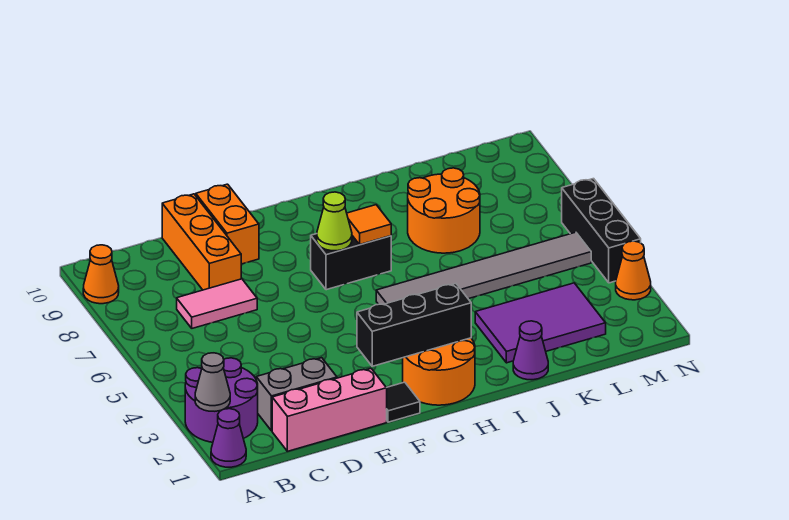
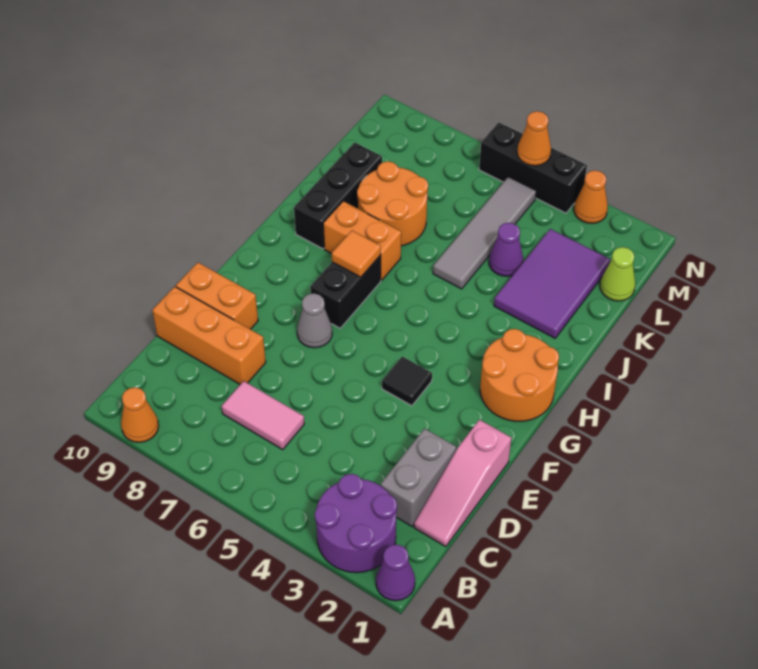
grey 1x1 cone [195,353,230,411] -> grey 1x1 cone moved to [297,293,332,348]
pink 1x3 brick [272,369,387,451] -> pink 1x3 slope [414,420,511,547]
pink 1x2 tile [177,279,257,328] -> pink 1x2 tile turned to [222,381,304,449]
black 1x1 tile [387,382,420,422] -> black 1x1 tile moved to [382,356,432,406]
black 1x3 brick [357,283,471,366] -> black 1x3 brick moved to [294,142,382,249]
lime 1x1 cone [317,192,352,251] -> lime 1x1 cone moved to [600,247,635,301]
grey 1x6 tile [376,232,591,304] -> grey 1x4 tile [433,177,536,289]
none -> orange 1x2 brick [323,201,401,280]
purple 1x1 cone [513,321,548,380] -> purple 1x1 cone moved to [489,223,523,276]
none -> orange 1x1 cone [517,111,551,166]

